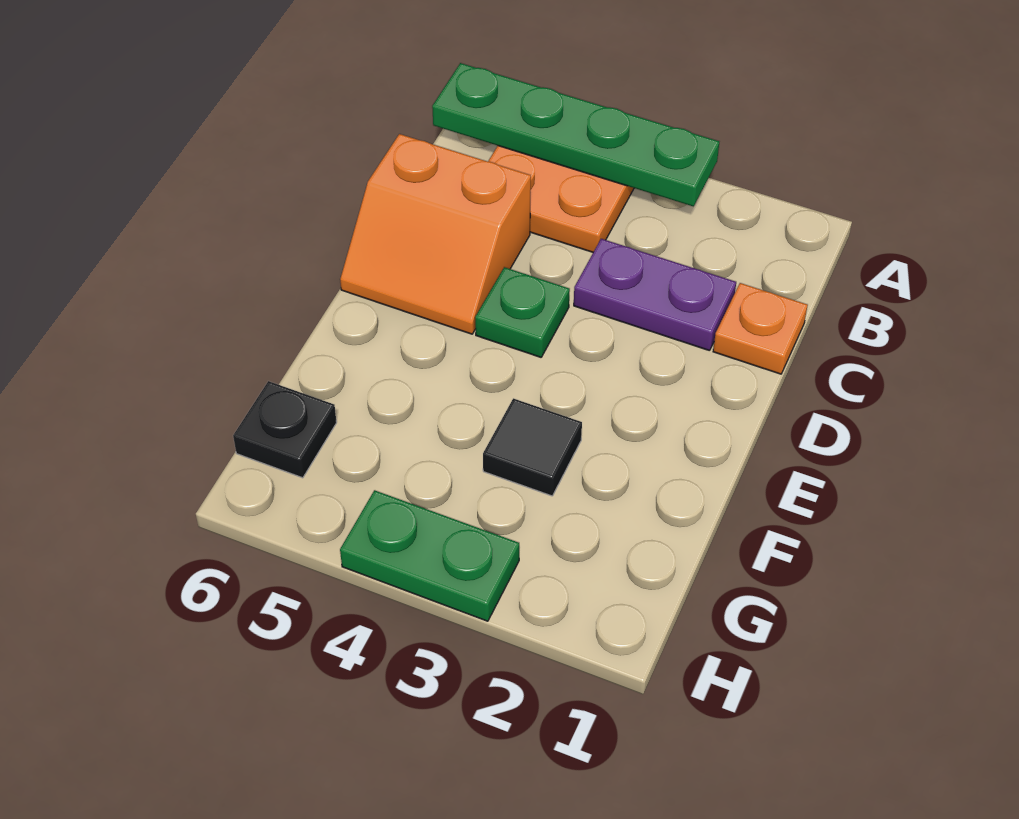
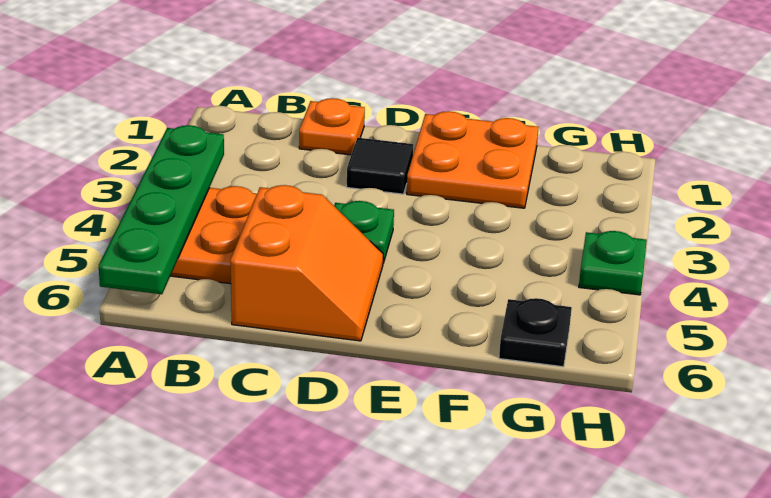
purple 1x2 plate [574,239,736,351] -> none
none -> orange 2x2 plate [407,111,539,208]
black 1x1 tile [483,398,582,496] -> black 1x1 tile moved to [347,138,413,194]
green 1x2 plate [340,490,519,621] -> green 1x1 plate [579,231,647,295]

